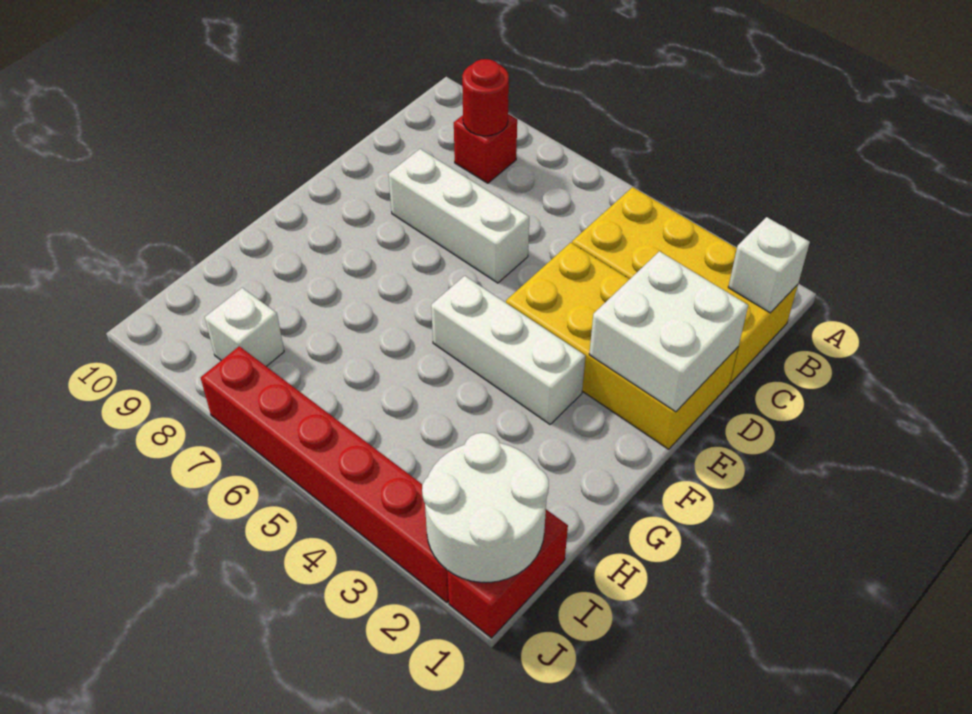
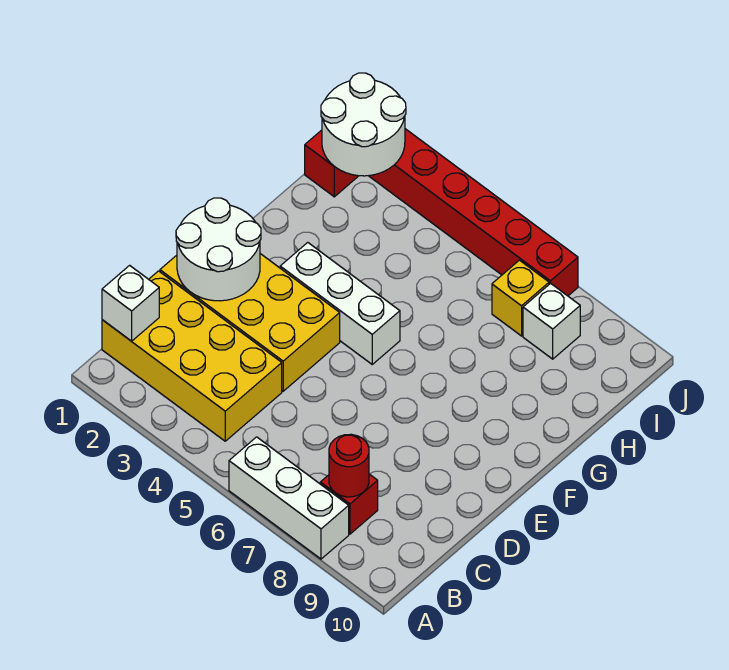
white 2x2 brick [589,251,748,412] -> white 2x2 round brick [176,198,261,301]
white 1x3 brick [388,149,529,283] -> white 1x3 brick moved to [229,437,349,559]
none -> yellow 1x1 brick [492,260,549,336]

